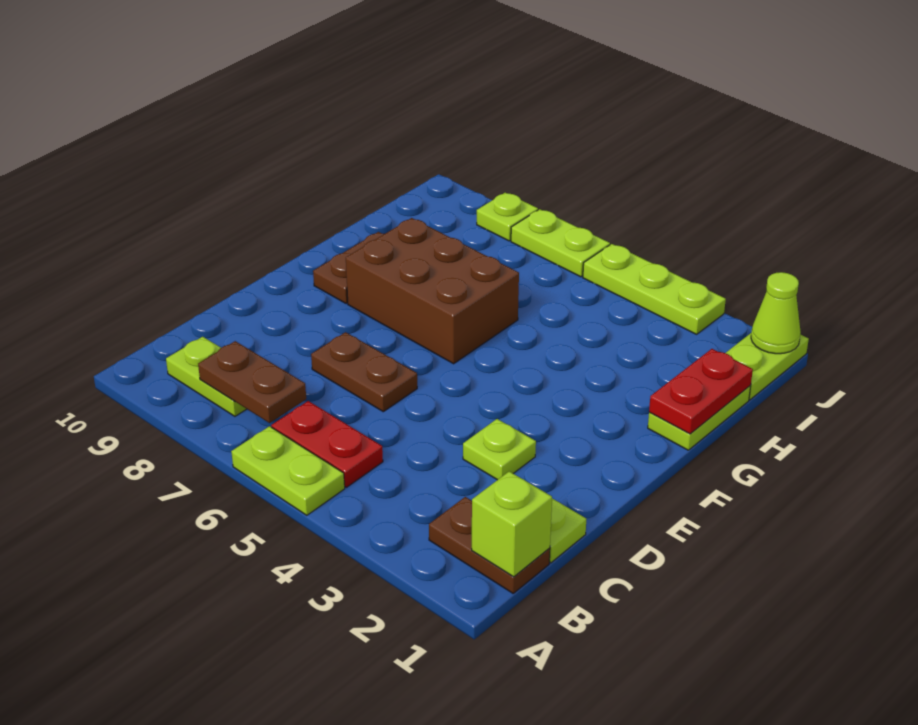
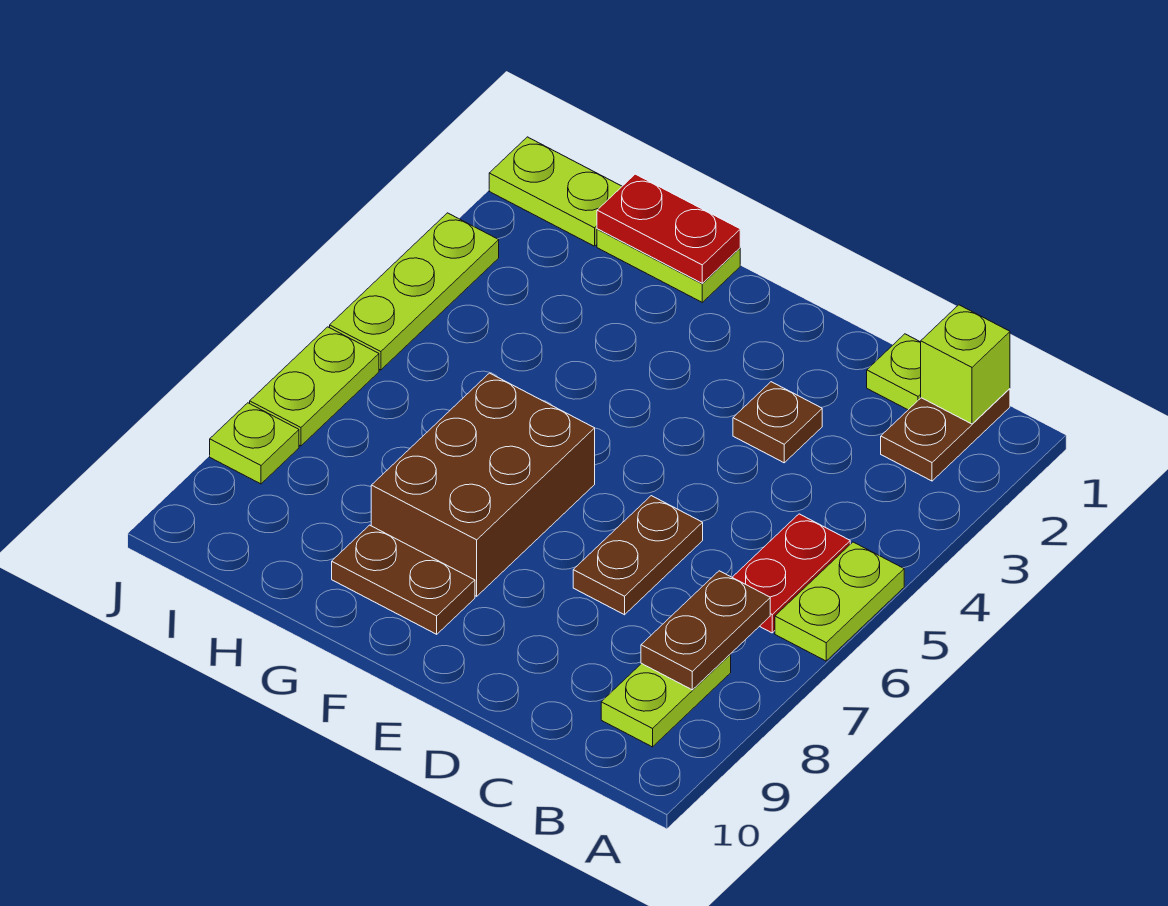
lime 1x1 plate [463,419,536,480] -> brown 1x1 plate [733,382,822,463]
lime 1x1 cone [751,272,801,354] -> none

